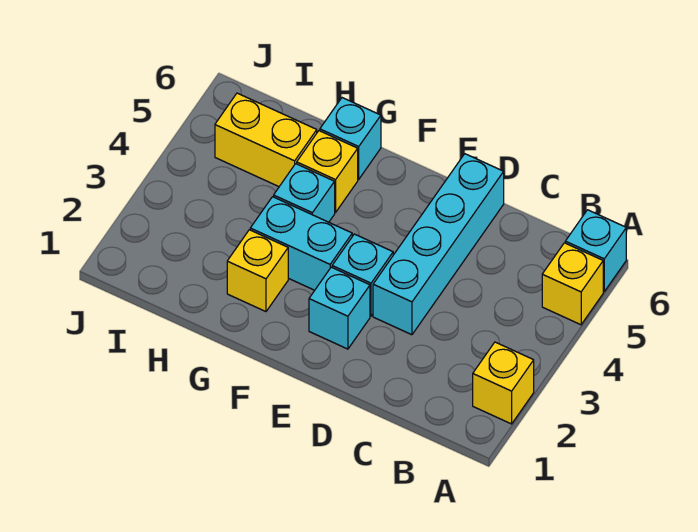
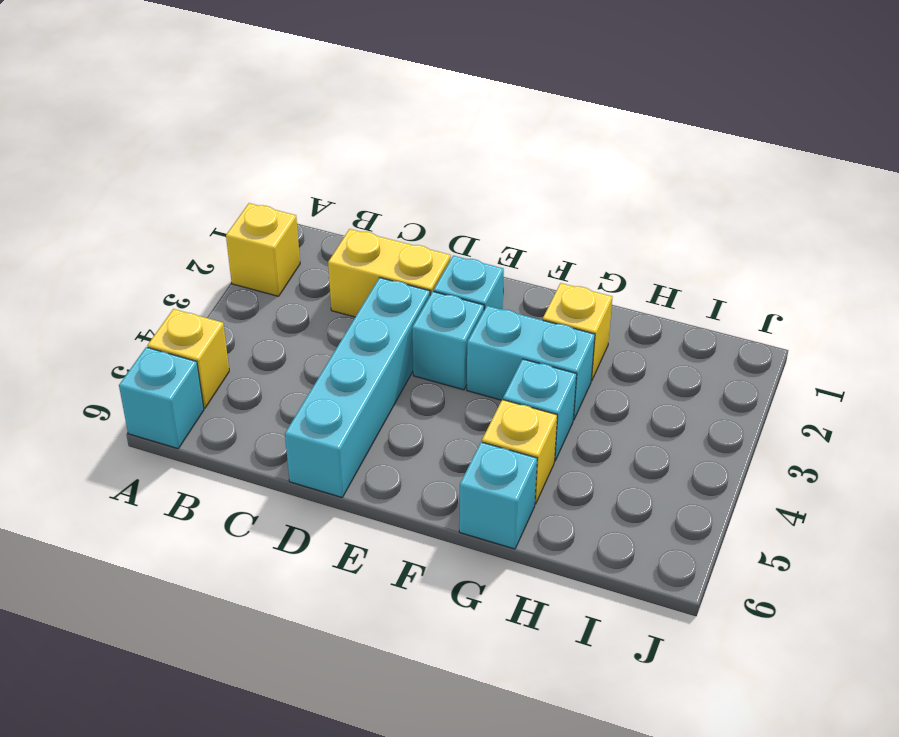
yellow 1x2 brick [215,93,317,187] -> yellow 1x2 brick moved to [328,229,451,317]

